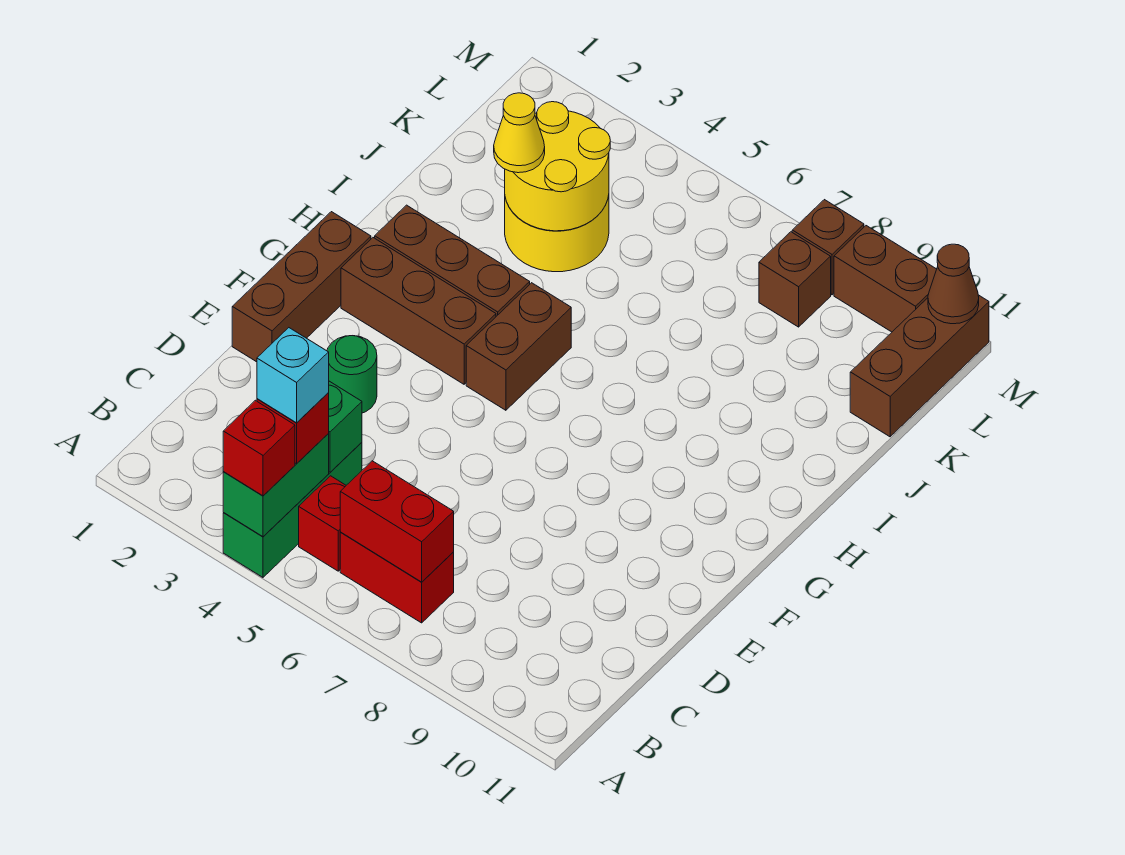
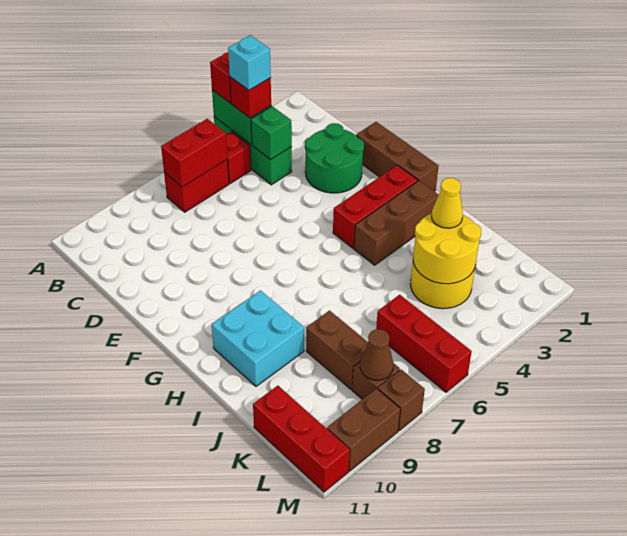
green 1x1 round brick [327,336,377,413] -> green 2x2 round brick [305,123,364,193]
brown 1x3 brick [341,238,496,384] -> red 1x3 brick [333,165,418,248]
brown 1x2 brick [466,283,571,410] -> brown 1x2 brick moved to [306,311,368,389]
none -> cyan 2x2 brick [212,291,304,386]
none -> red 1x3 brick [376,295,472,392]
brown 1x3 brick [850,295,989,437] -> red 1x3 brick [253,386,350,492]
brown 1x1 cone [928,244,979,324] -> brown 1x1 cone moved to [360,329,393,380]

